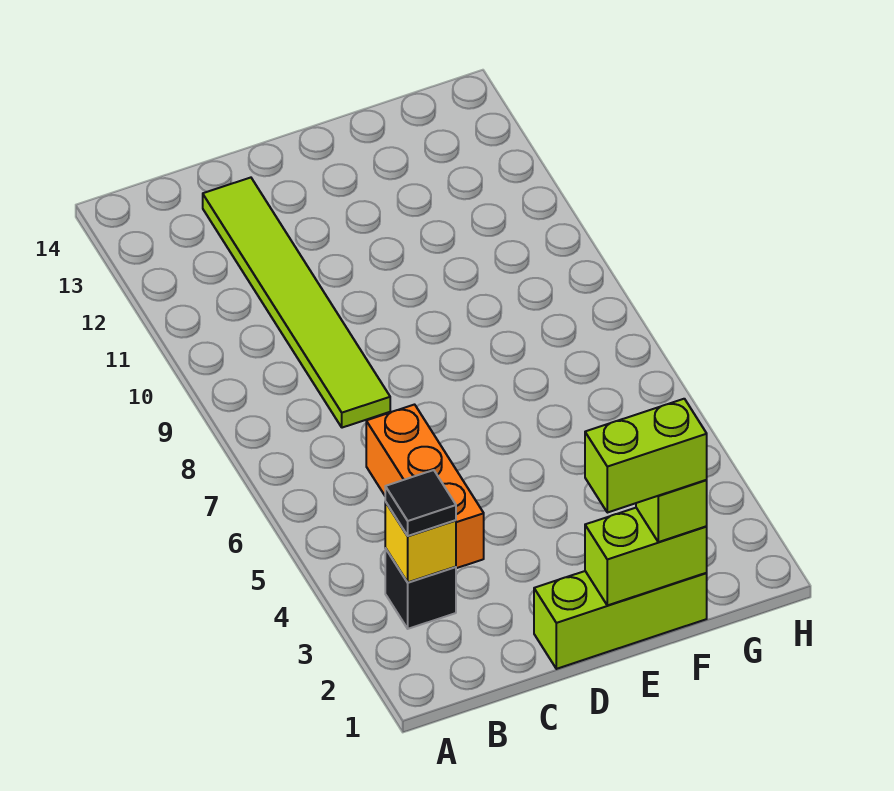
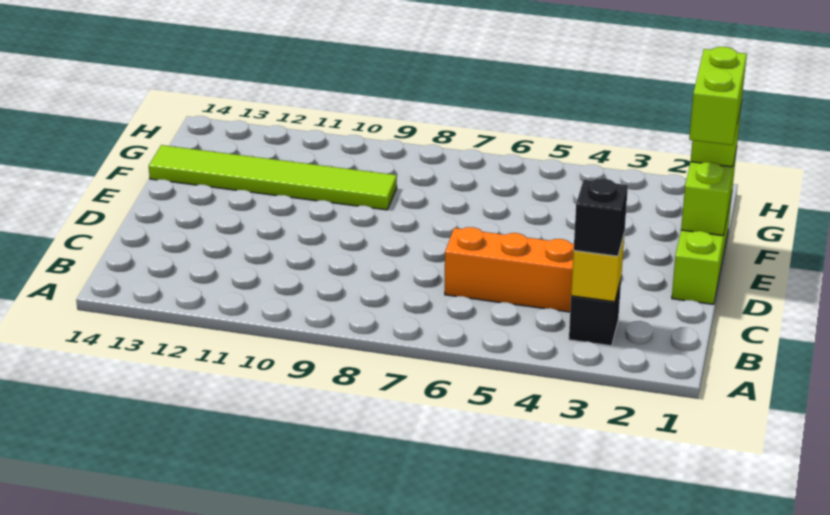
black 1x1 tile [385,470,456,536] -> black 1x1 brick [574,178,628,256]
lime 1x6 tile [203,178,390,428] -> lime 1x6 tile moved to [149,145,397,210]

